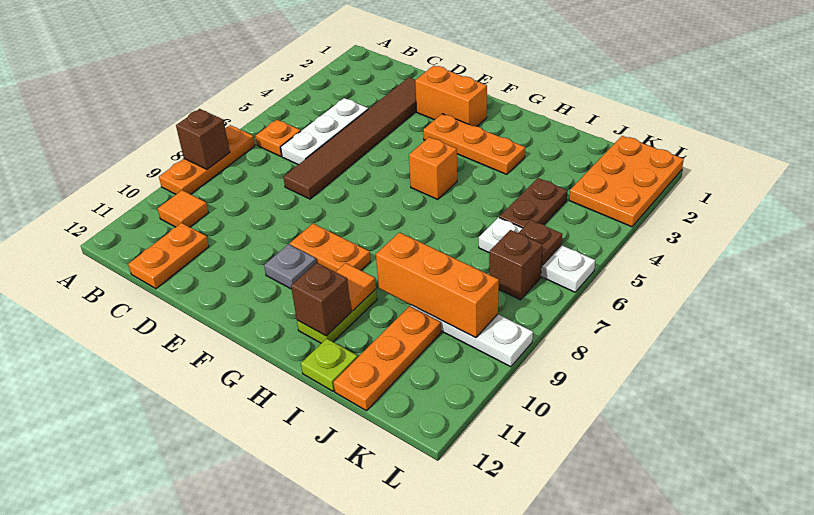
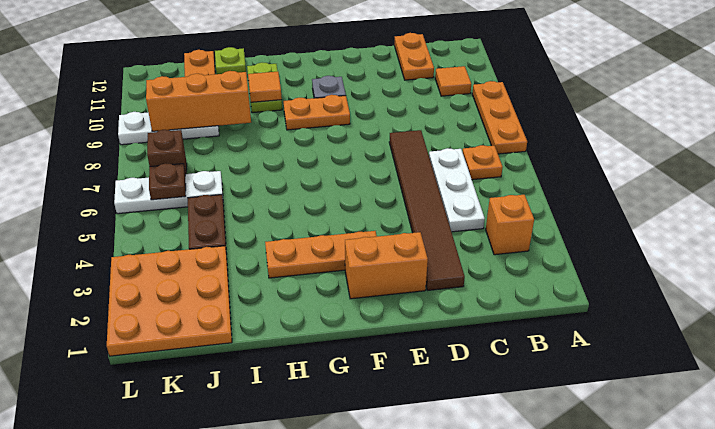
brown 1x1 brick [176,109,230,169] -> none
orange 1x1 brick [409,137,457,199] -> orange 1x1 brick moved to [486,195,534,255]
brown 1x1 brick [291,263,351,336] -> none
orange 2x3 plate [569,136,684,227] -> orange 3x3 plate [107,246,232,356]

